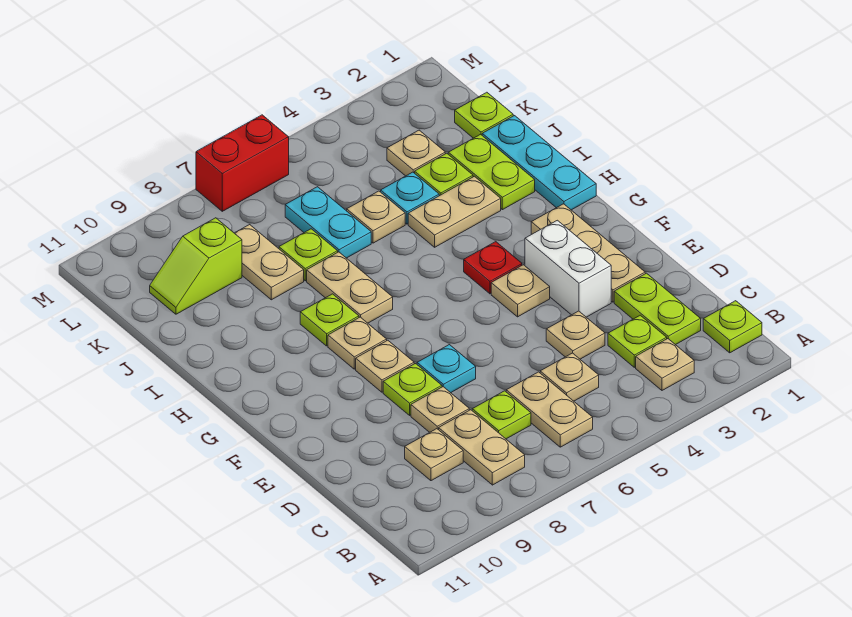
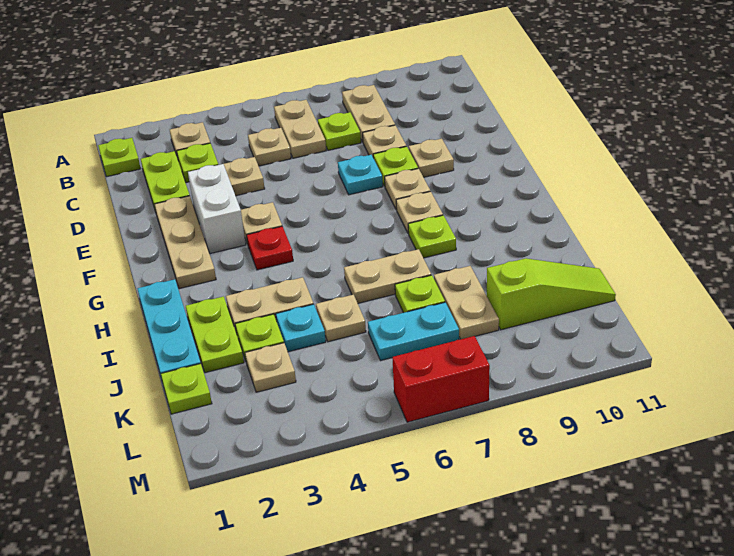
tan 1x1 plate [405,429,463,481] -> tan 1x1 plate moved to [409,139,454,177]
tan 1x2 plate [307,252,393,323] -> tan 1x2 plate turned to [344,249,431,303]
cyan 1x2 plate [285,187,371,258] -> cyan 1x2 plate turned to [368,302,459,361]
lime 1x2 slope [150,218,242,314] -> lime 1x3 slope [487,258,616,330]

